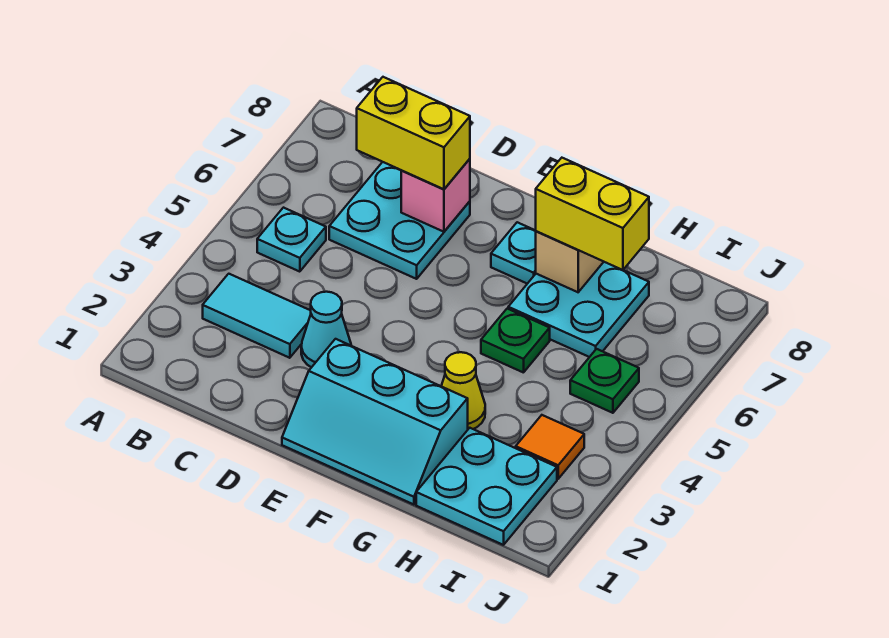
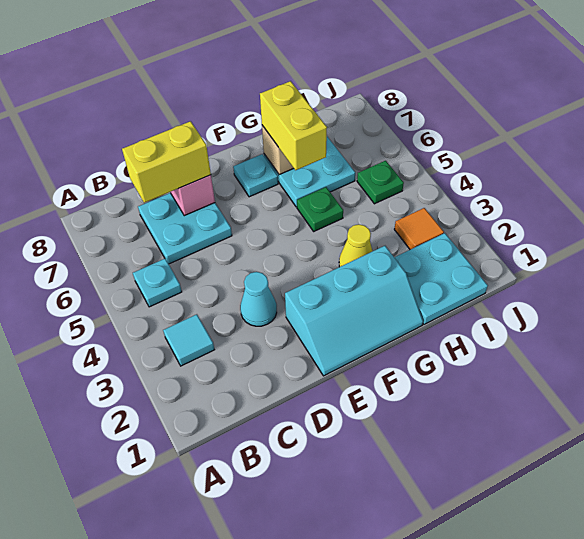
cyan 1x2 tile [203,274,311,358] -> cyan 1x1 tile [163,314,215,366]
yellow 1x2 brick [536,158,649,270] -> yellow 1x2 brick turned to [260,81,327,170]

